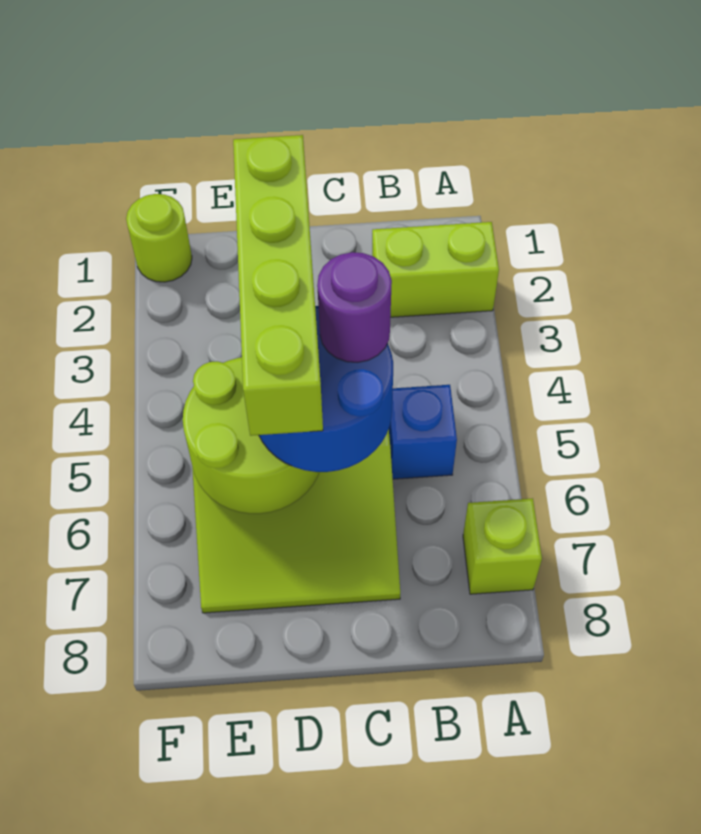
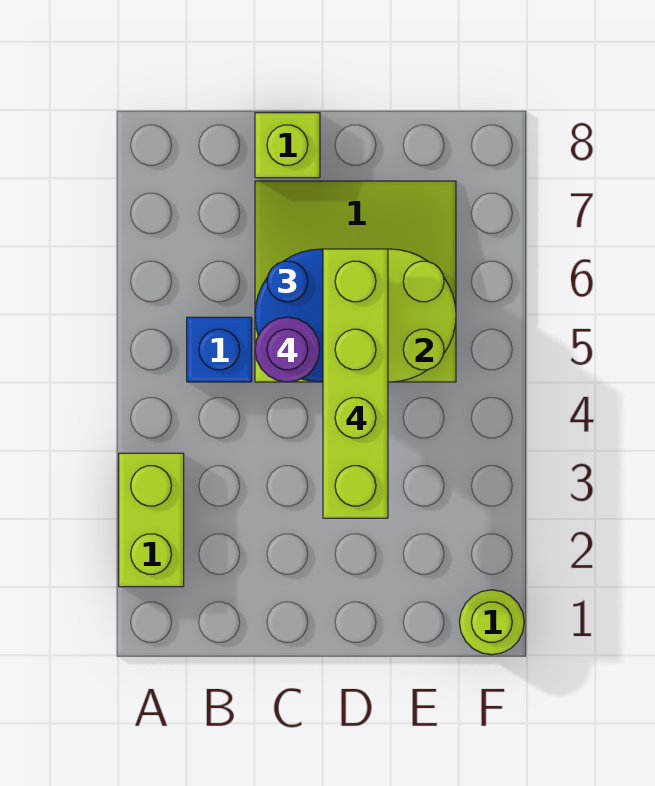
lime 1x2 brick [372,222,499,317] -> lime 1x2 brick turned to [119,453,184,587]
lime 1x1 brick [463,498,542,594] -> lime 1x1 brick moved to [255,113,320,178]

